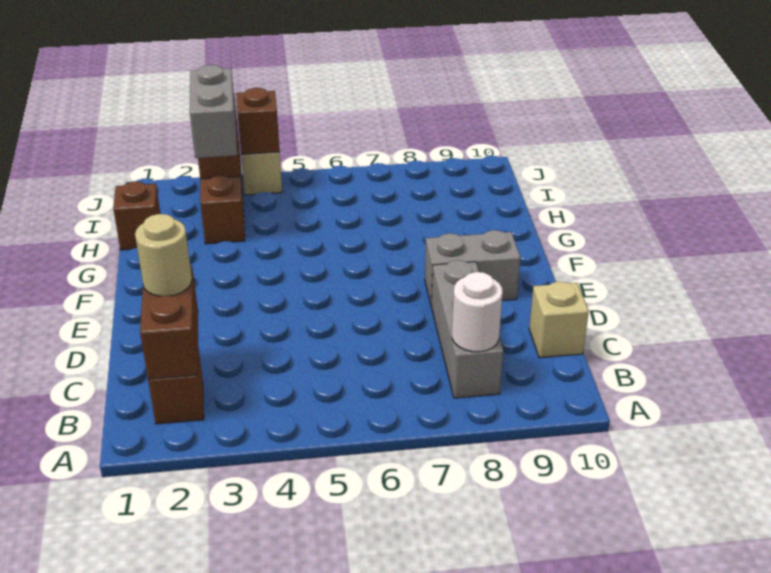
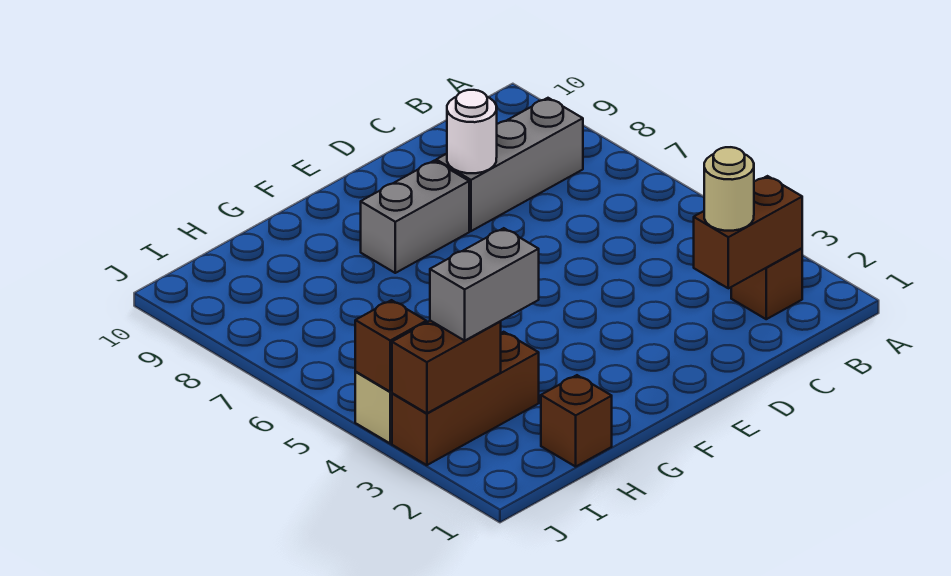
white 1x1 round brick [452,272,503,352] -> white 1x1 round brick moved to [447,90,497,173]
tan 1x1 brick [529,282,589,358] -> none
grey 1x2 brick [425,230,521,306] -> grey 1x2 brick turned to [361,161,469,273]

